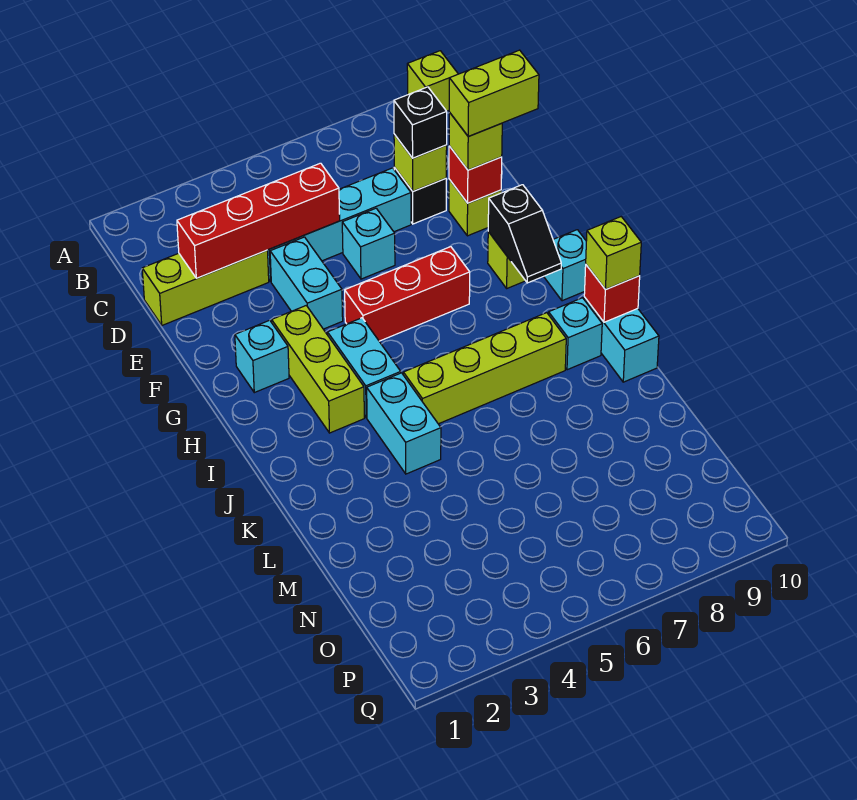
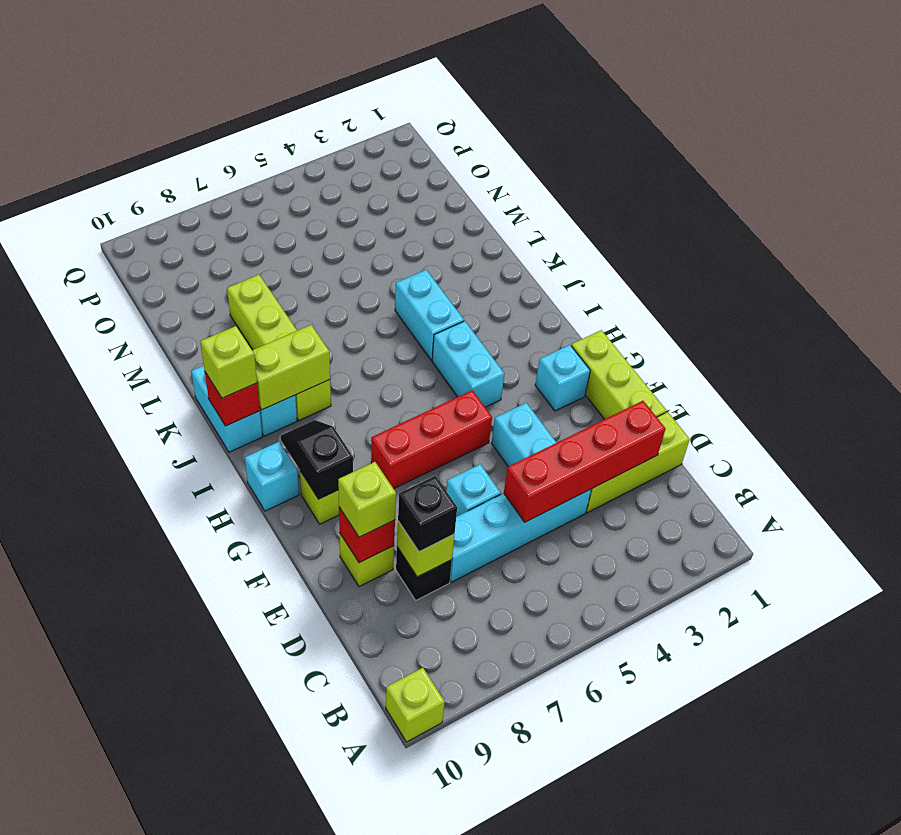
lime 1x2 brick [449,50,539,136] -> lime 1x2 brick moved to [252,325,330,410]
lime 1x3 brick [272,306,364,433] -> lime 1x3 brick moved to [571,330,667,419]
lime 1x4 brick [403,313,566,424] -> lime 1x4 brick turned to [227,275,331,420]

